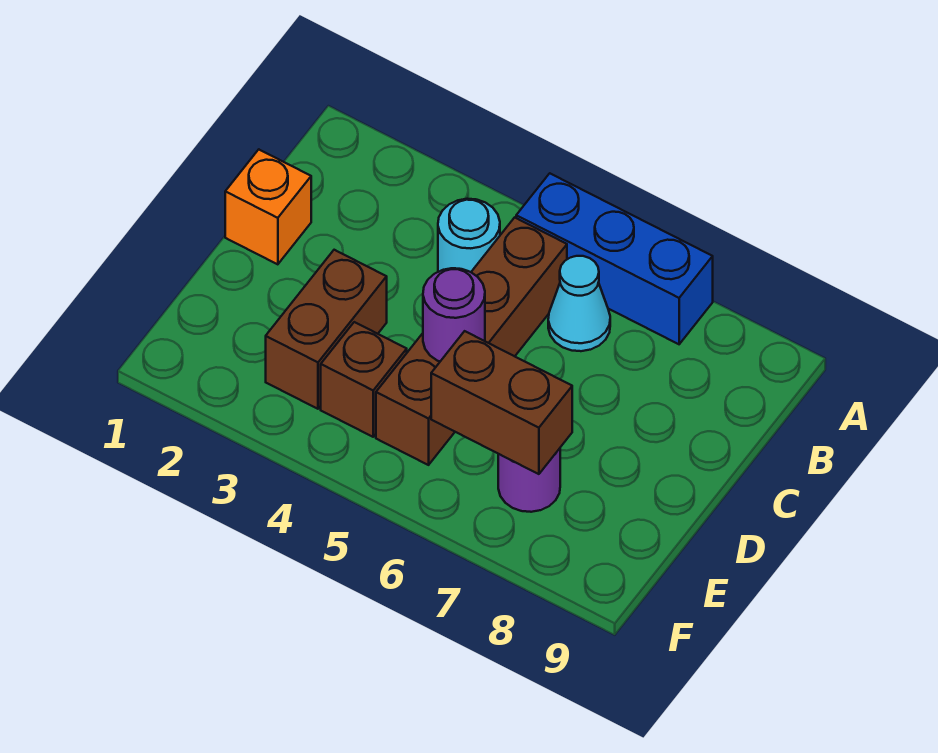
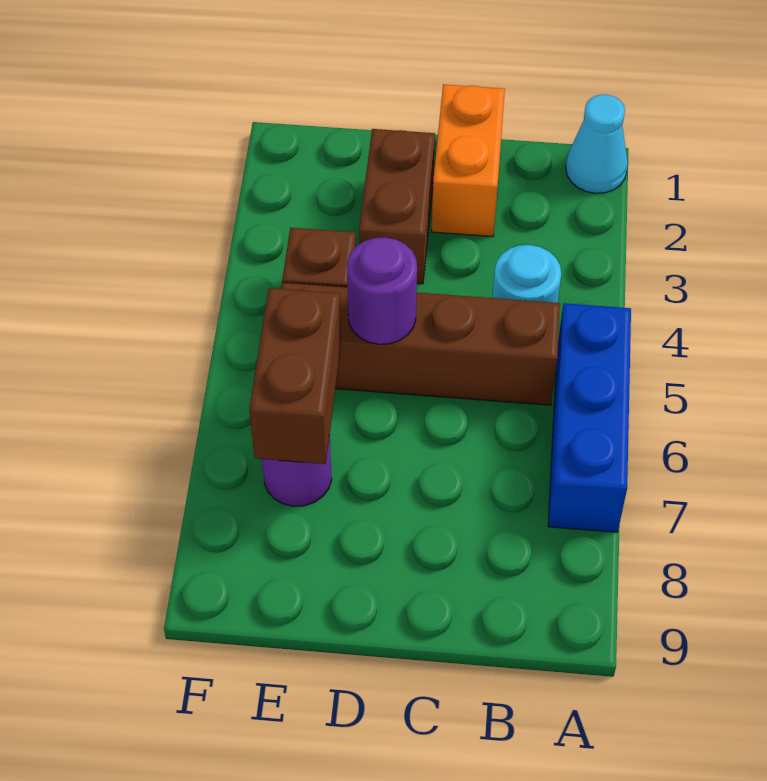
cyan 1x1 cone [548,256,610,351] -> cyan 1x1 cone moved to [566,94,628,193]
orange 1x1 brick [225,150,311,264] -> orange 1x2 brick [432,84,505,237]
brown 1x2 brick [266,250,387,409] -> brown 1x2 brick turned to [359,129,435,284]

